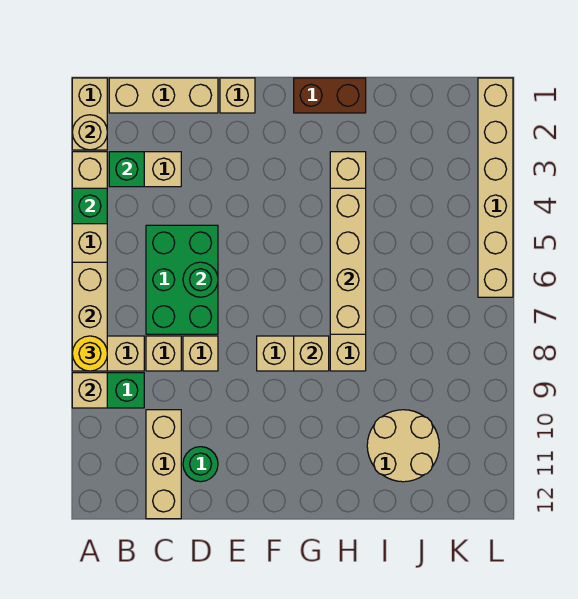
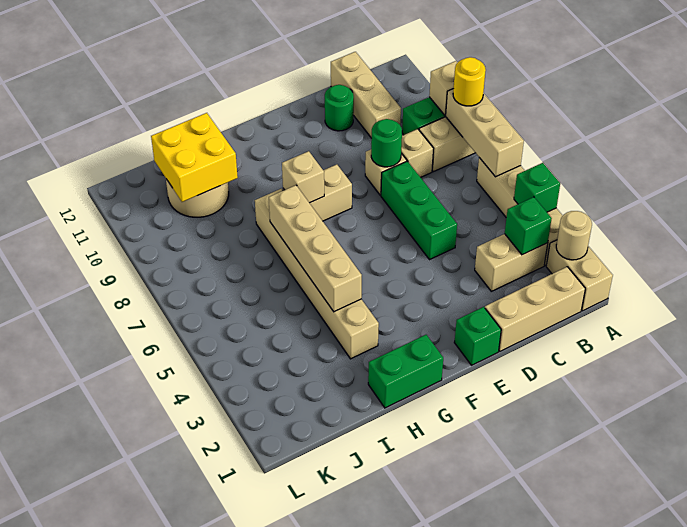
green 2x3 brick [146,225,218,334] -> green 1x3 brick [381,161,457,260]
green 1x1 round brick [183,262,218,297] -> green 1x1 round brick moved to [371,119,402,167]
tan 1x1 brick [220,78,255,113] -> green 1x1 brick [454,307,501,365]
brown 1x2 brick [294,78,366,113] -> green 1x2 brick [368,335,443,408]
none -> yellow 2x2 brick [151,113,238,202]
tan 1x6 brick [478,78,513,297] -> none

